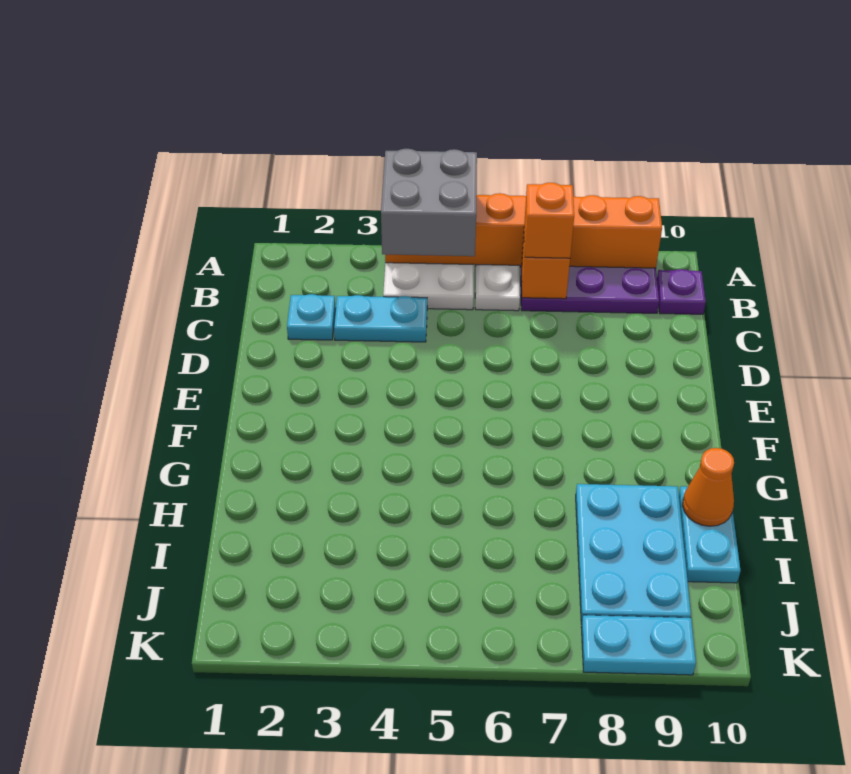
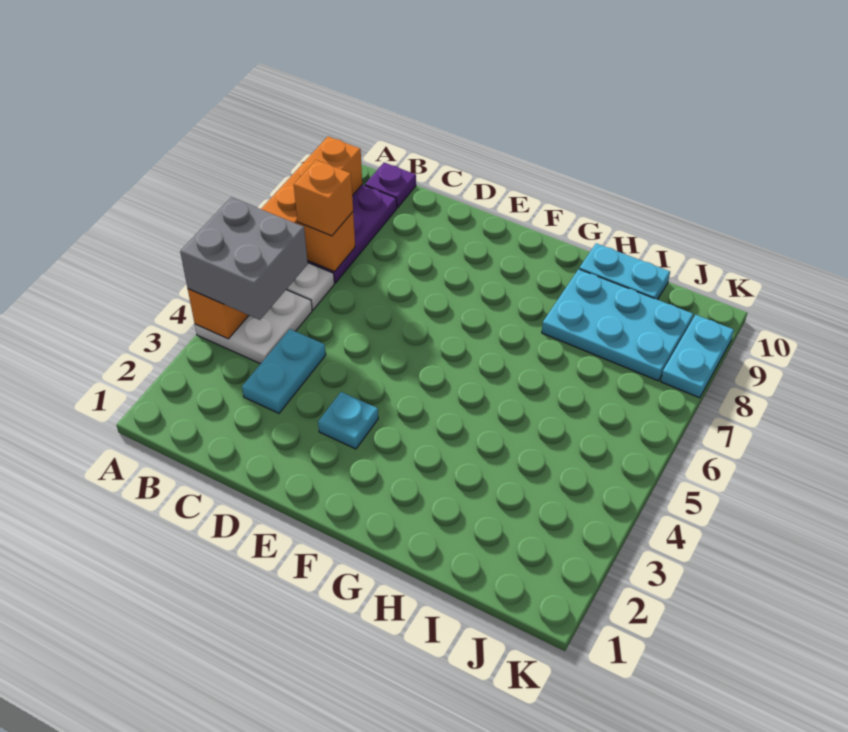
cyan 1x1 plate [287,294,336,340] -> cyan 1x1 plate moved to [318,392,378,449]
orange 1x1 cone [683,448,734,526] -> none

